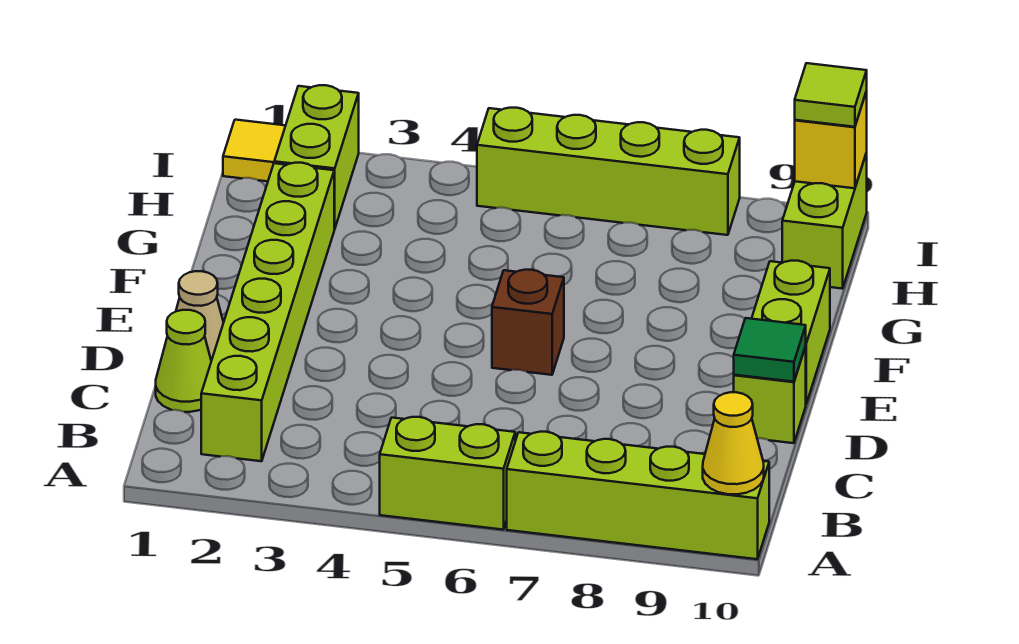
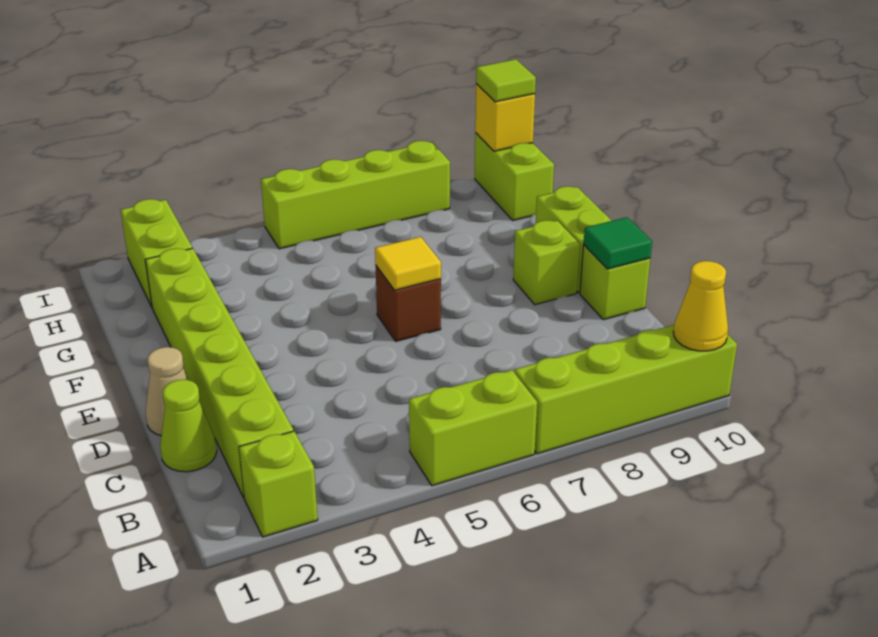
none -> lime 1x1 brick [239,431,318,537]
none -> lime 1x1 brick [513,220,580,305]
yellow 1x1 tile [223,120,286,181] -> yellow 1x1 tile moved to [375,237,441,290]

